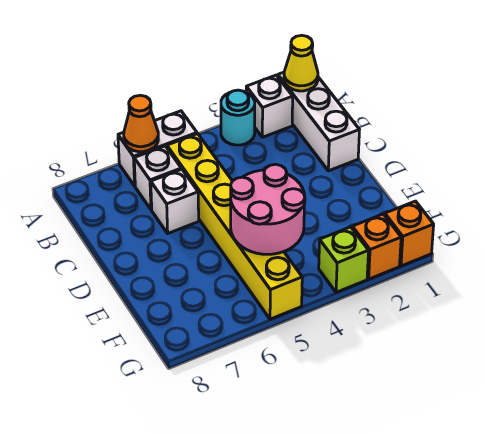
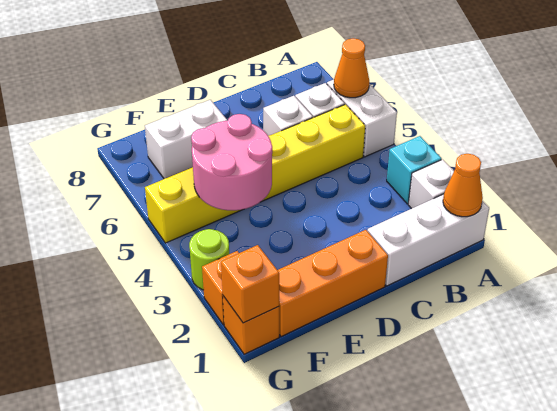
yellow 1x1 cone [284,35,318,91] -> orange 1x1 cone [443,154,483,217]
cyan 1x1 round brick [221,90,255,145] -> cyan 1x1 brick [387,136,441,204]
none -> orange 1x3 brick [278,230,388,337]
none -> white 1x2 brick [145,100,228,178]
none -> orange 1x1 brick [221,245,279,323]
lime 1x1 brick [319,227,369,292] -> lime 1x1 round brick [189,229,229,290]

